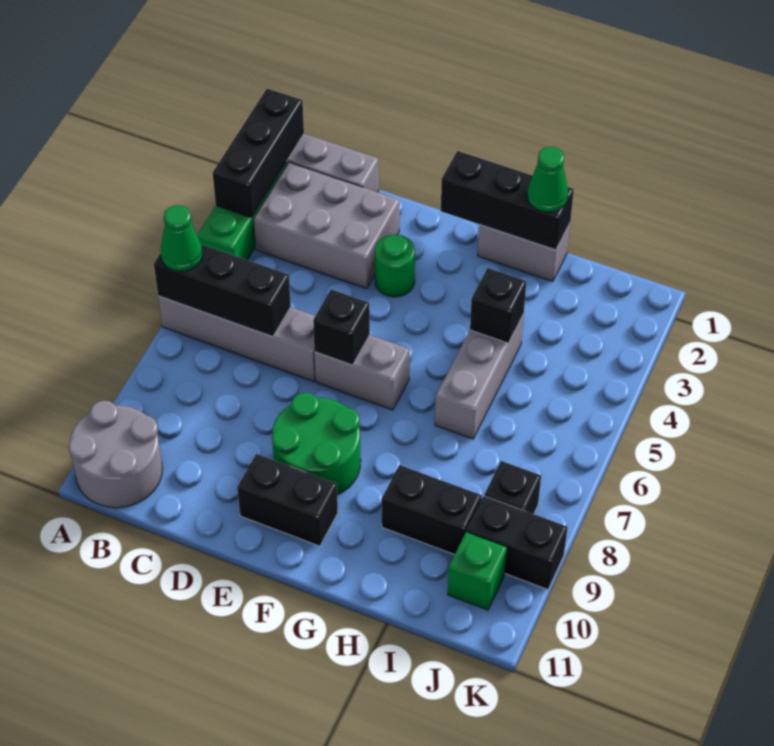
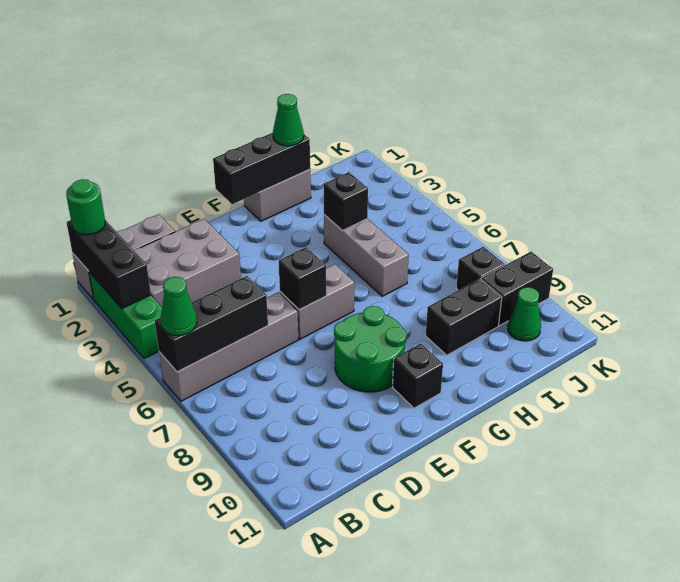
grey 2x2 round brick [68,401,162,508] -> none
green 1x1 round brick [375,235,415,297] -> green 1x1 round brick moved to [66,179,105,235]
black 1x2 brick [237,454,338,546] -> black 1x1 brick [392,344,443,408]
green 1x1 brick [448,532,507,610] -> green 1x1 cone [508,287,541,341]

